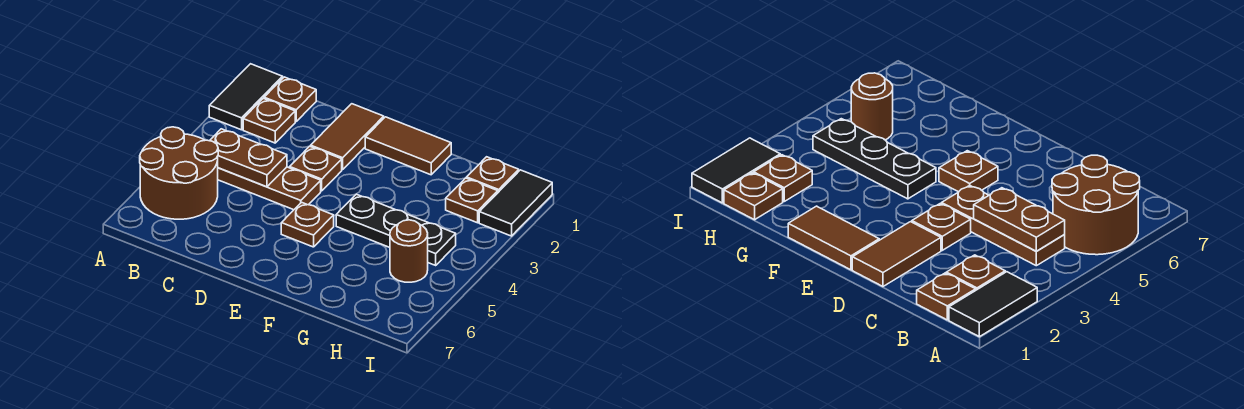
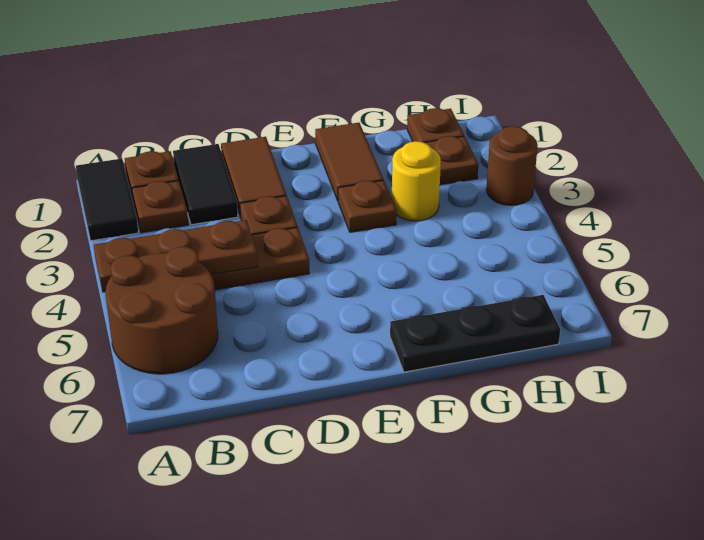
brown 1x2 plate [210,129,287,187] -> brown 1x3 plate [94,220,258,293]
brown 1x2 tile [365,117,451,175] -> brown 1x2 tile turned to [315,123,383,201]
brown 1x1 plate [281,202,334,247] -> brown 1x1 plate moved to [338,180,397,232]
black 1x3 plate [336,194,456,265] -> black 1x3 plate moved to [390,295,560,372]
none -> yellow 1x1 round brick [392,141,441,221]
brown 1x1 round brick [390,220,428,282] -> brown 1x1 round brick moved to [486,126,538,205]
black 1x2 tile [479,170,552,236] -> black 1x2 tile moved to [173,144,238,225]

